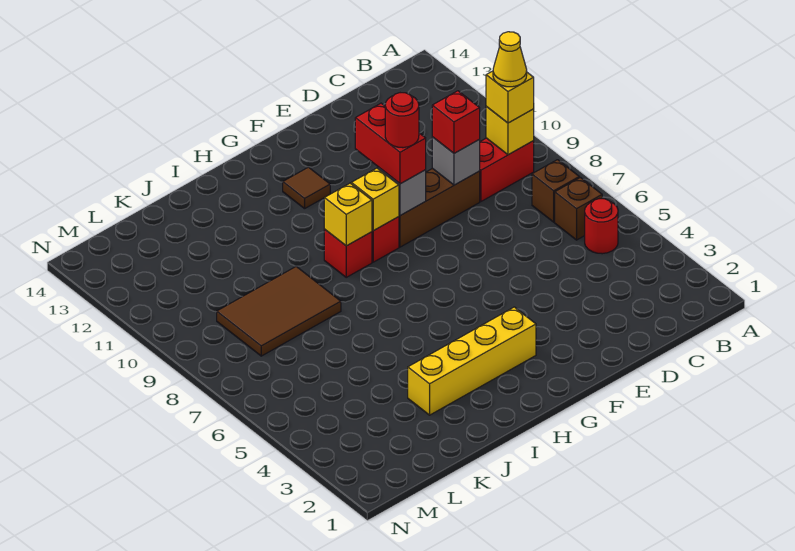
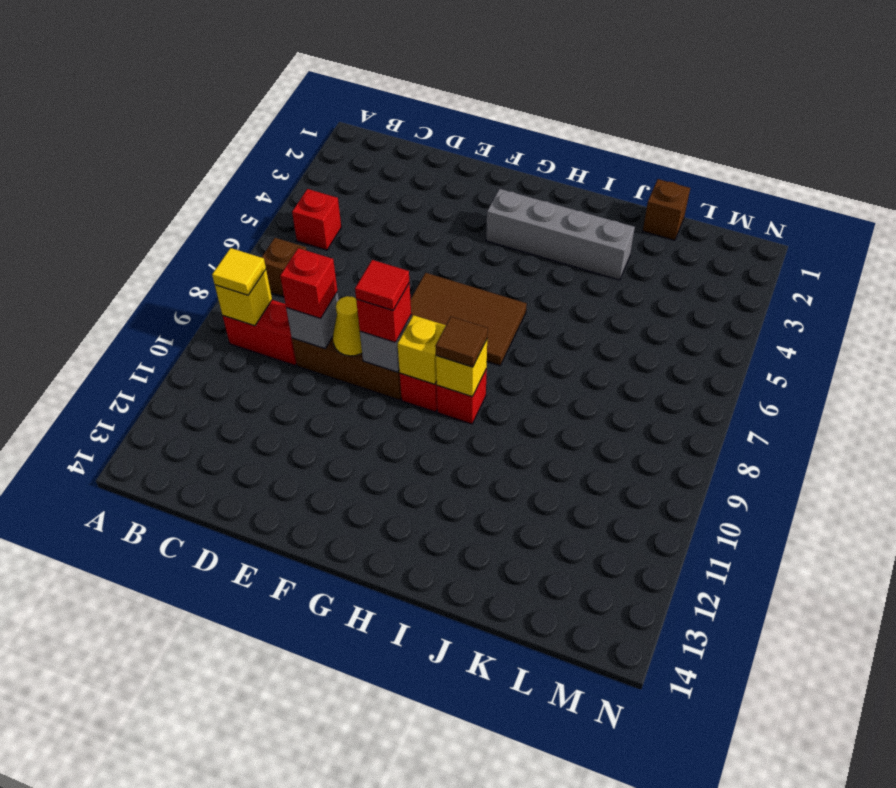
red 1x1 round brick [585,199,618,254] -> red 1x1 brick [292,189,341,250]
brown 1x1 brick [555,178,602,240] -> brown 1x1 brick moved to [643,179,690,240]
yellow 1x1 brick [486,71,534,123] -> yellow 1x1 tile [212,248,266,295]
yellow 1x1 cone [493,32,527,87] -> yellow 1x1 cone moved to [333,296,362,356]
red 1x2 brick [355,103,426,184] -> red 1x1 brick [356,283,411,342]
red 1x1 round brick [385,93,419,148] -> red 1x1 tile [355,260,409,310]
yellow 1x4 brick [408,307,536,415] -> grey 1x4 brick [486,189,635,280]
brown 1x1 tile [283,167,330,209] -> brown 1x1 tile moved to [435,317,488,367]
brown 2x3 tile [217,267,341,356] -> brown 2x3 tile moved to [410,273,527,366]

